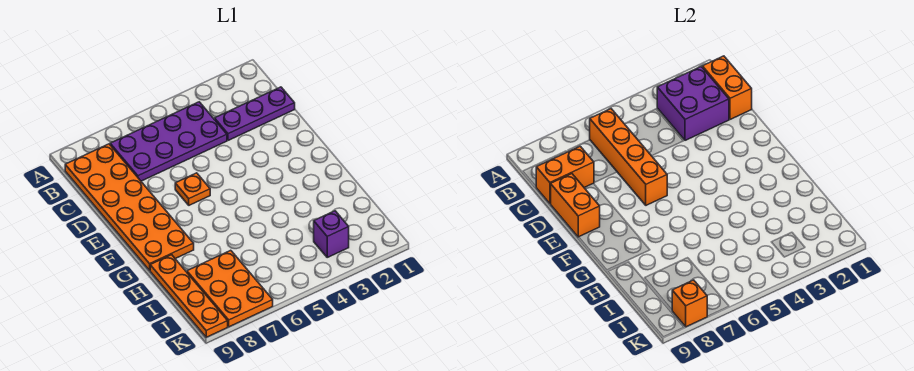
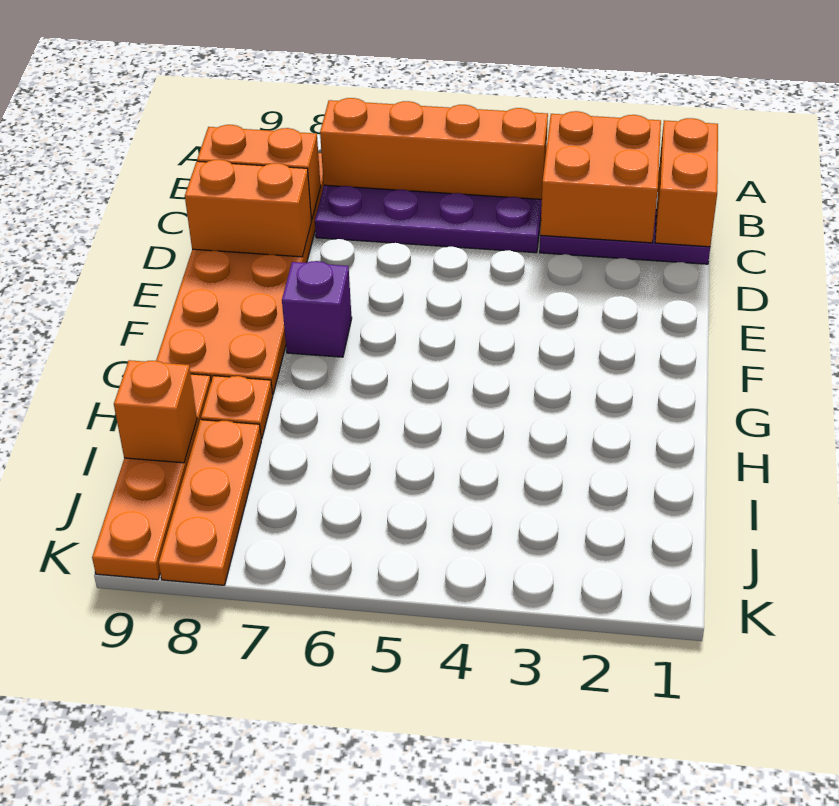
purple 2x2 brick [657,67,729,140] -> orange 2x2 brick [540,111,661,243]
orange 1x4 brick [590,109,667,205] -> orange 1x4 brick turned to [320,98,548,199]
orange 1x2 brick [550,174,600,237] -> orange 1x2 brick turned to [185,160,312,257]
orange 1x1 plate [175,173,210,205] -> orange 1x1 plate moved to [201,376,273,439]
orange 2x3 plate [187,250,273,327] -> orange 1x3 plate [159,420,261,585]
purple 1x1 brick [314,211,349,257] -> purple 1x1 brick moved to [282,261,352,357]
orange 1x1 brick [672,280,707,327] -> orange 1x1 brick moved to [114,360,197,463]

